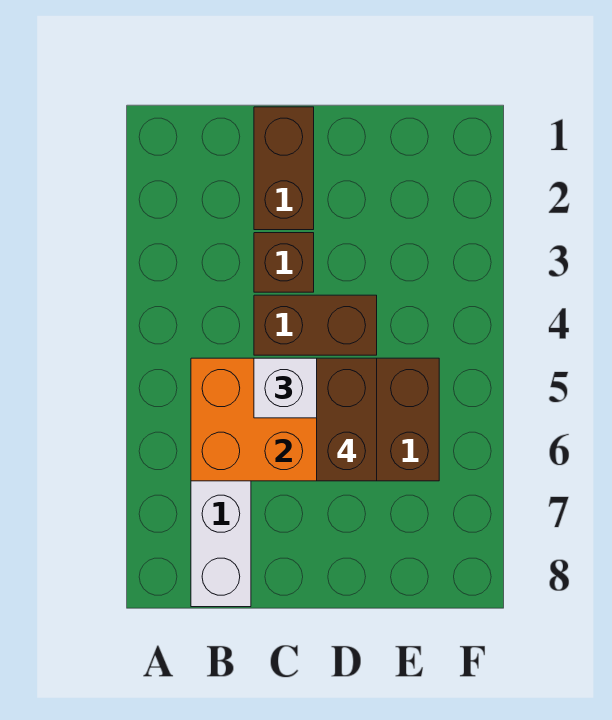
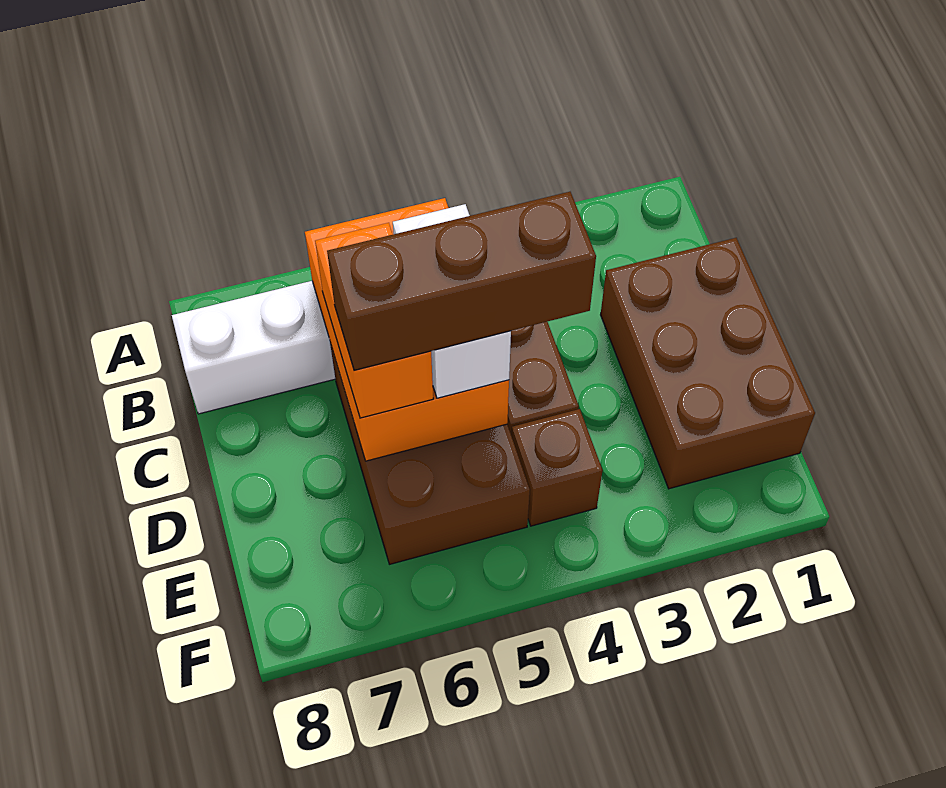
brown 1x2 brick [254,107,314,230] -> brown 2x3 brick [601,238,815,489]
brown 1x1 brick [254,233,314,292] -> brown 1x1 brick moved to [512,409,603,526]
none -> orange 1x2 brick [315,223,433,418]
brown 1x2 brick [317,358,377,481] -> brown 1x3 brick [327,192,596,370]

